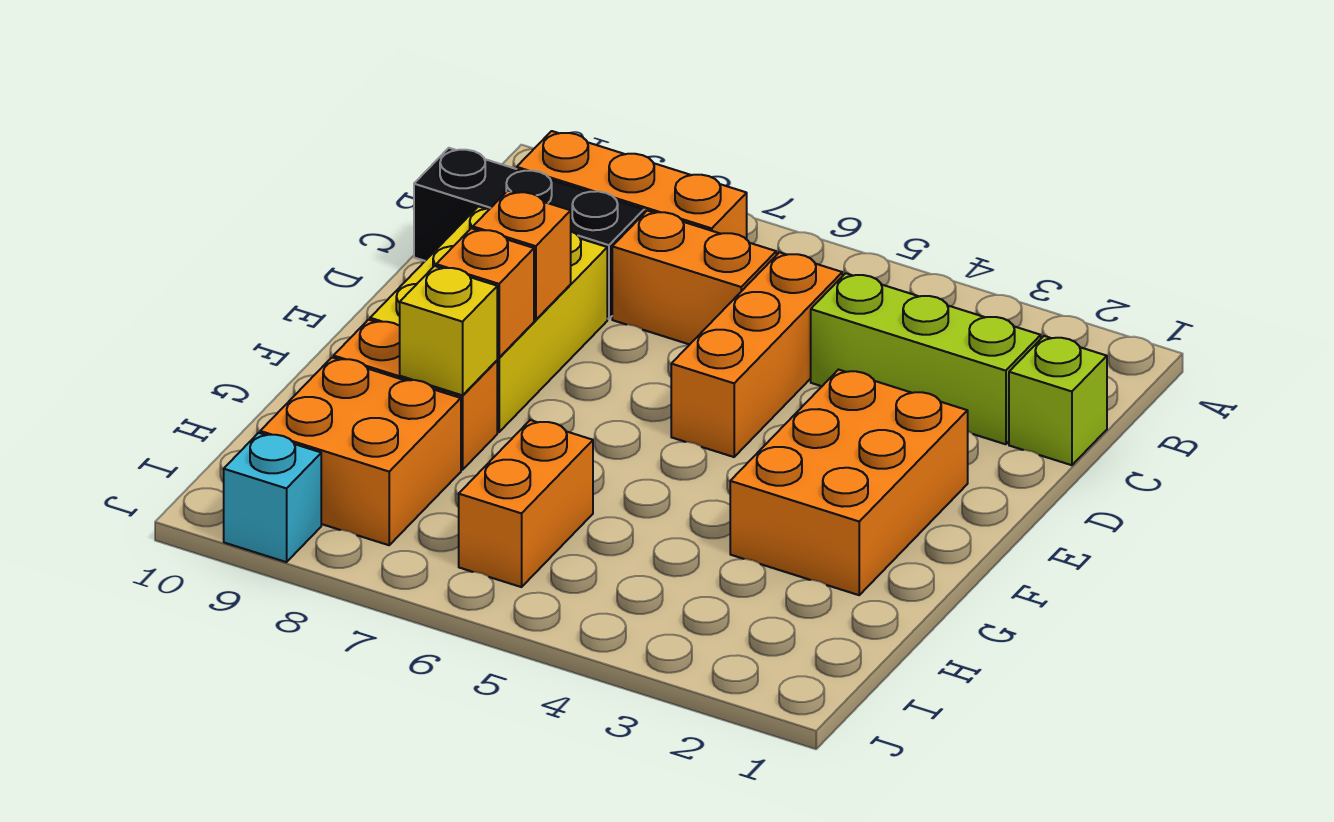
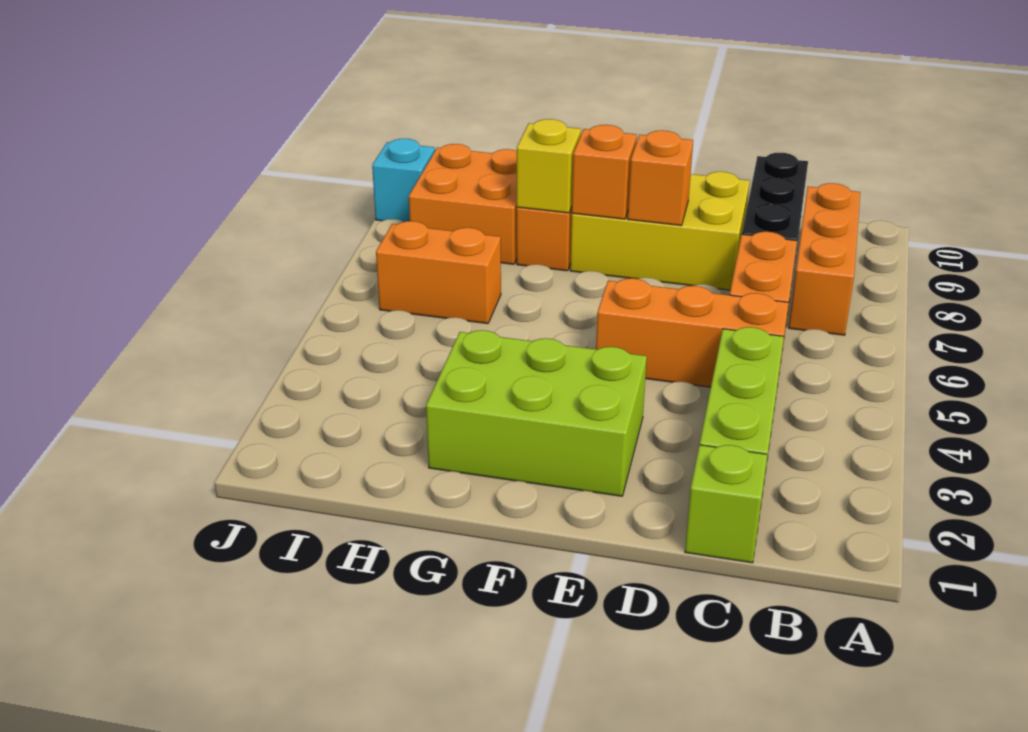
orange 2x3 brick [730,370,968,595] -> lime 2x3 brick [426,330,647,496]

